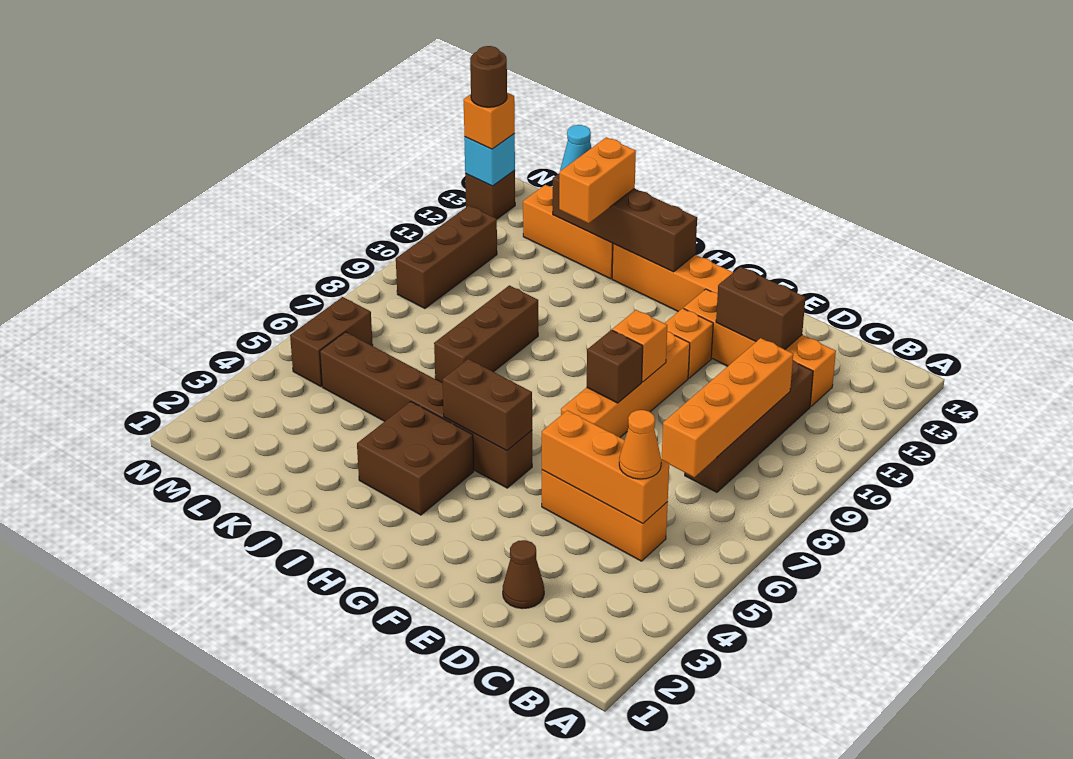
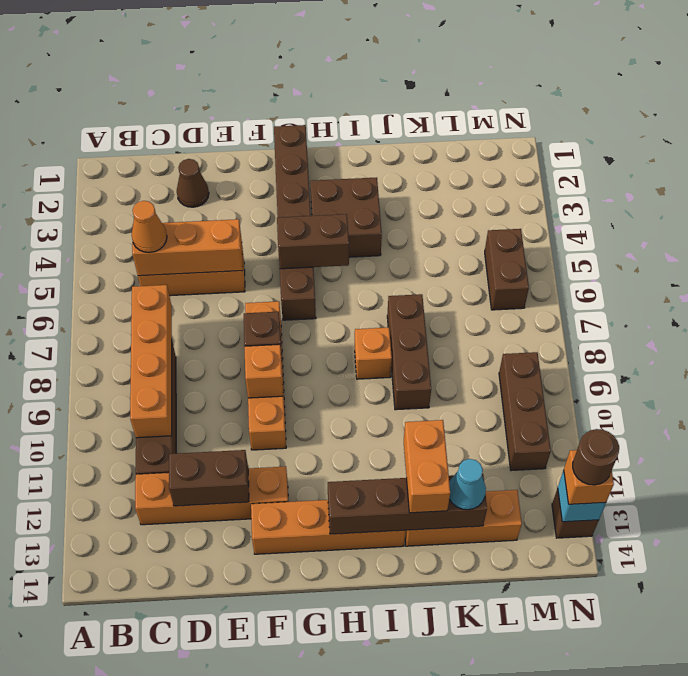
orange 1x1 brick [664,308,713,378] -> orange 1x1 brick moved to [355,327,392,379]
brown 1x6 brick [320,332,532,488] -> brown 1x6 brick turned to [274,125,316,320]

